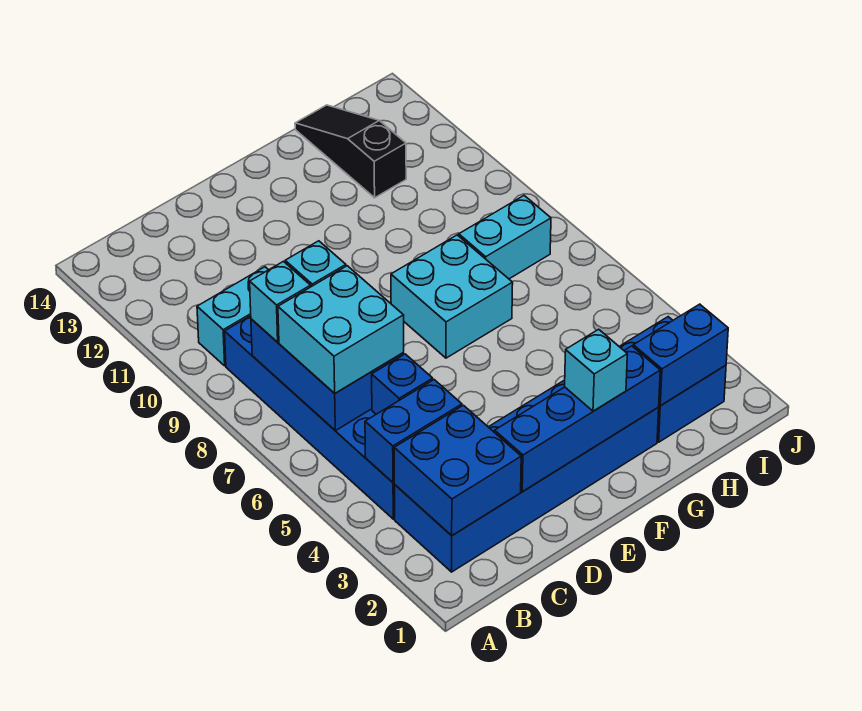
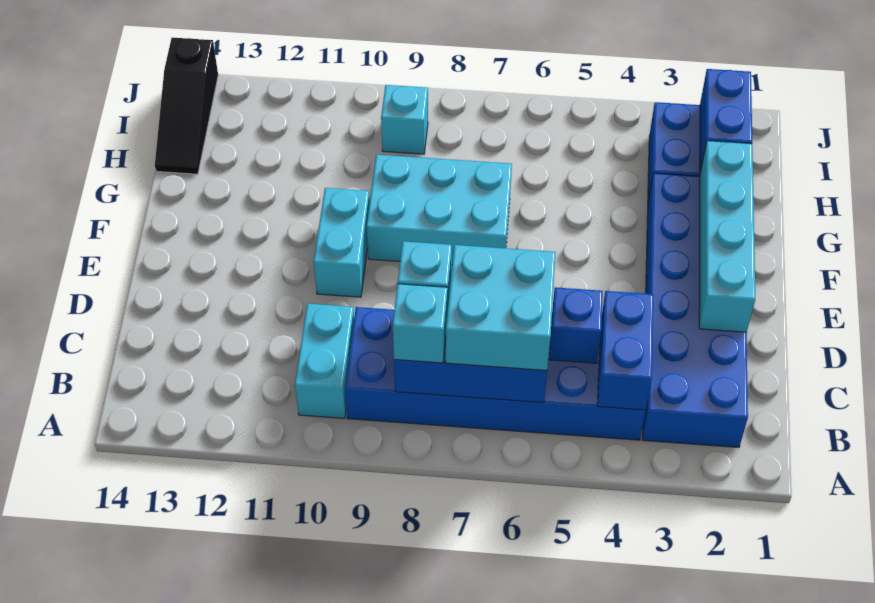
blue 2x2 brick [394,405,521,536] -> none
blue 1x4 brick [495,346,660,492] -> cyan 1x4 brick [699,141,755,332]
cyan 1x1 brick [565,329,627,411] -> cyan 1x1 brick moved to [381,85,428,154]
cyan 2x2 brick [391,235,513,358] -> cyan 2x3 brick [367,155,512,263]
cyan 1x2 brick [459,196,551,279] -> cyan 1x2 brick moved to [314,188,370,297]
black 1x3 slope [295,105,406,198] -> black 1x3 slope turned to [155,38,218,174]

